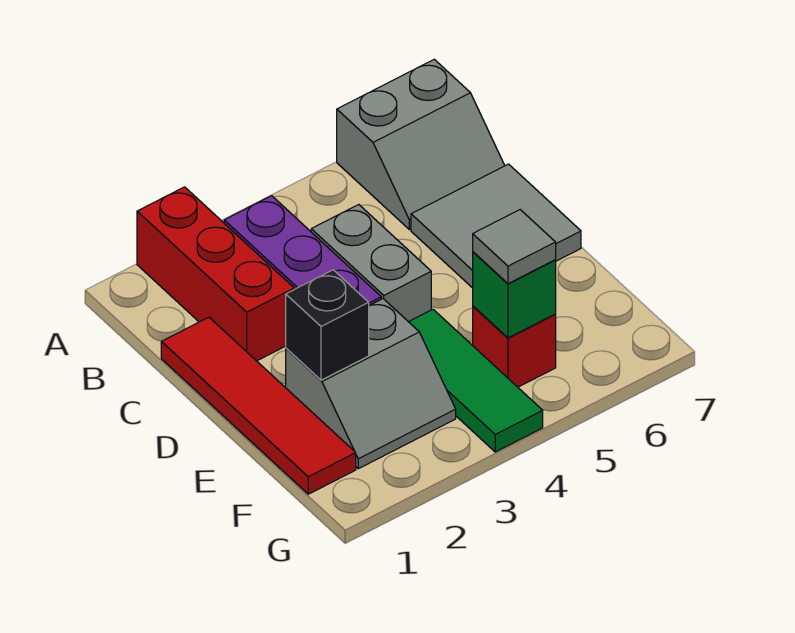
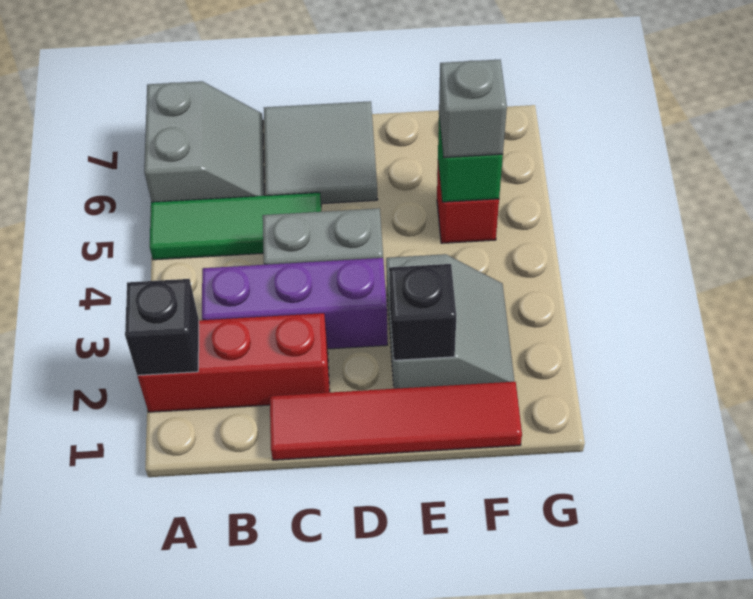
none -> black 1x1 brick [125,279,199,376]
green 1x3 tile [409,309,543,452] -> green 1x3 tile moved to [150,193,321,260]
grey 1x1 tile [473,210,556,284] -> grey 1x1 brick [439,60,507,157]

